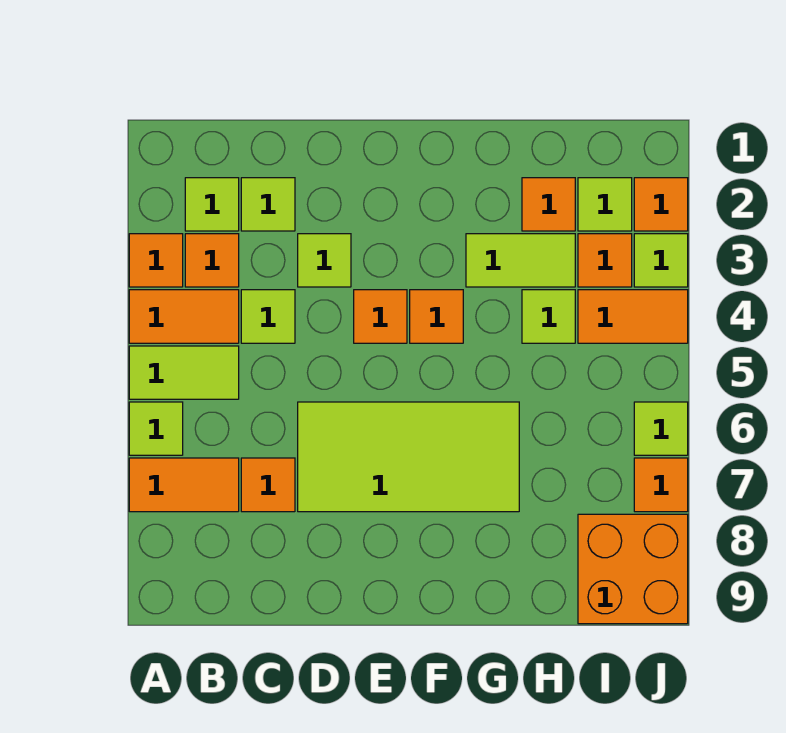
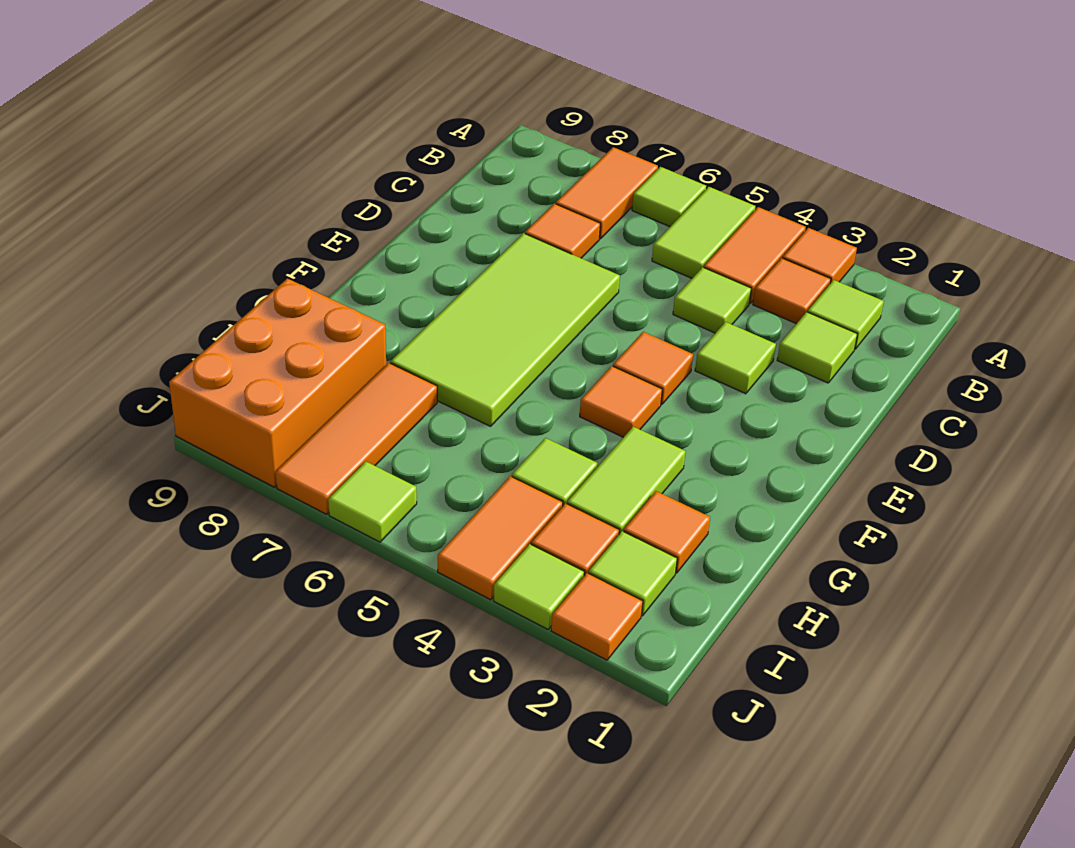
orange 2x2 brick [578,514,688,624] -> orange 2x3 brick [169,279,386,487]
orange 1x1 tile [634,458,688,512] -> orange 1x3 tile [276,363,437,514]

